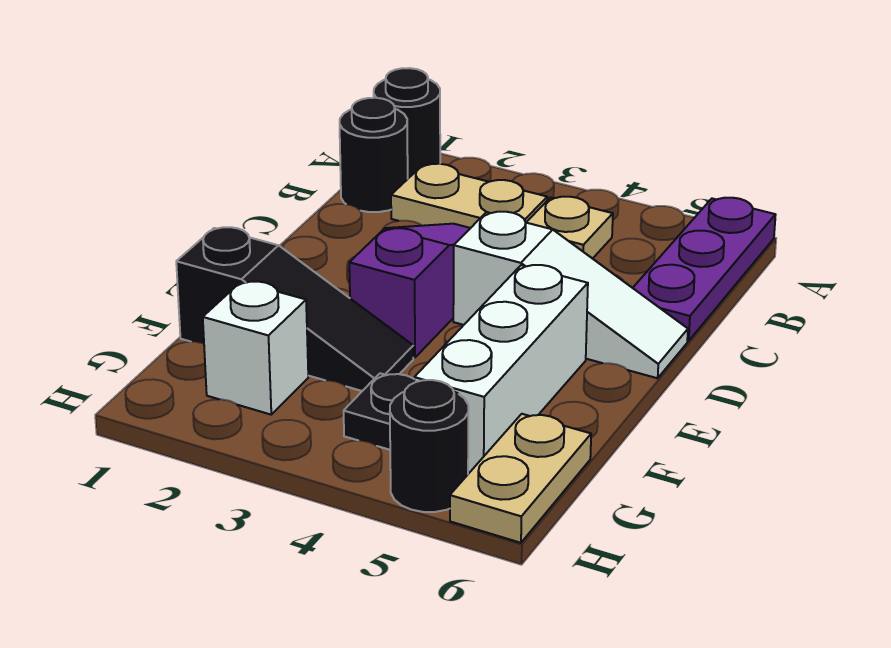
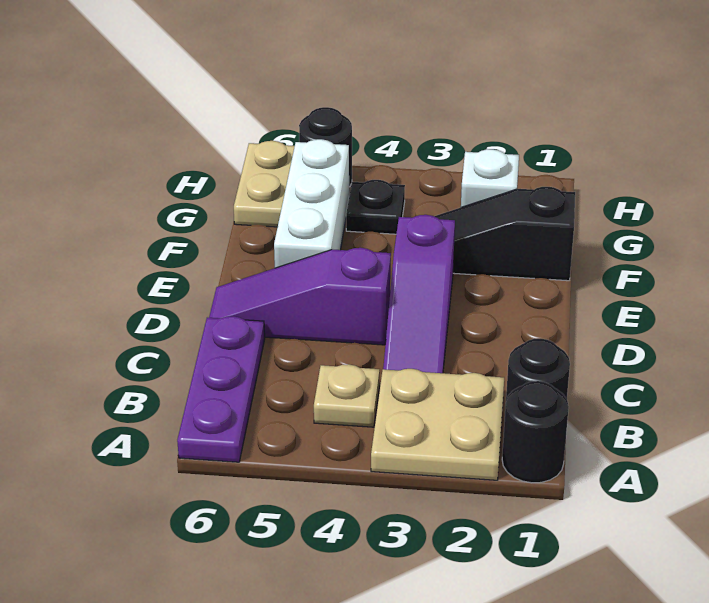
tan 1x2 plate [391,164,547,228] -> tan 2x2 plate [371,369,504,480]
white 1x3 slope [453,212,688,378] -> purple 1x3 slope [209,248,391,345]

